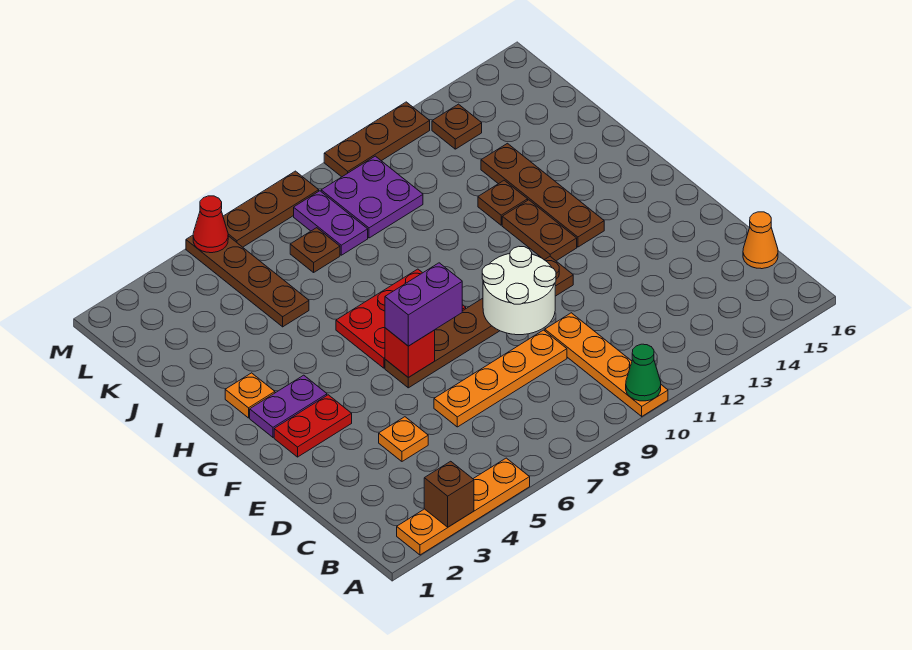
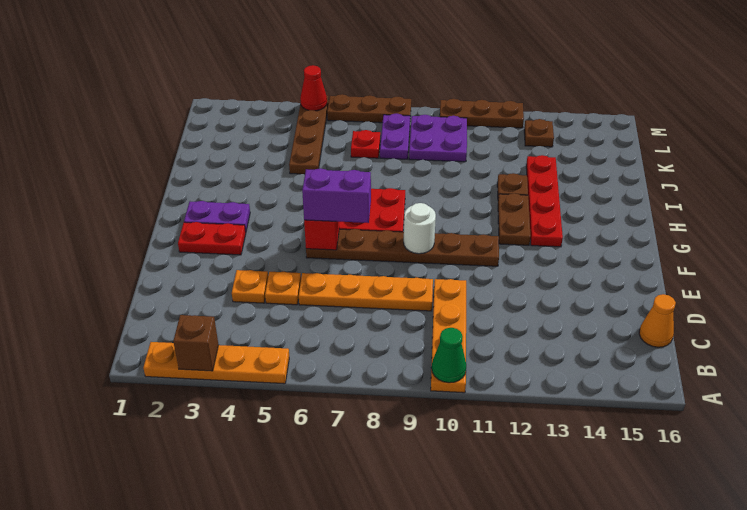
white 2x2 round brick [482,246,556,335] -> white 1x1 round brick [404,203,436,254]
brown 1x4 plate [481,143,604,247] -> red 1x4 plate [526,155,563,247]
orange 1x1 plate [225,373,275,418] -> orange 1x1 plate moved to [265,272,301,305]
brown 1x1 plate [290,228,340,272] -> red 1x1 plate [351,130,380,158]

